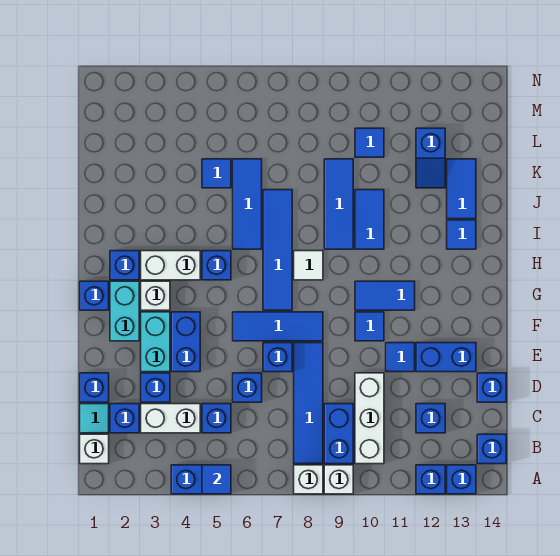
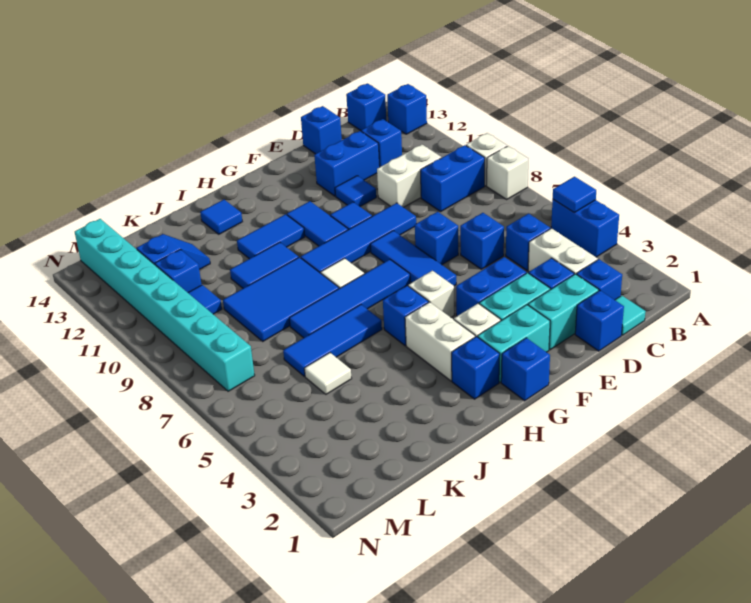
blue 1x1 brick [416,465,445,494] -> blue 1x1 brick moved to [155,250,202,293]
white 1x1 brick [80,434,109,464] -> white 1x1 brick moved to [408,271,454,317]
blue 1x4 tile [294,343,323,464] -> blue 1x4 tile moved to [301,203,416,273]
white 1x3 brick [355,373,384,464] -> white 1x2 brick [377,145,441,207]
none -> cyan 1x2 brick [528,274,599,350]
blue 1x2 brick [416,343,476,372] -> blue 1x2 brick turned to [314,131,380,196]
blue 1x3 tile [324,159,353,249] -> blue 2x3 tile [223,257,339,341]
blue 1x2 tile [447,159,476,219] -> blue 1x2 tile moved to [237,214,305,259]
blue 1x1 tile [202,159,231,188] -> white 1x1 tile [304,353,352,394]
none -> cyan 1x8 brick [75,219,255,391]

